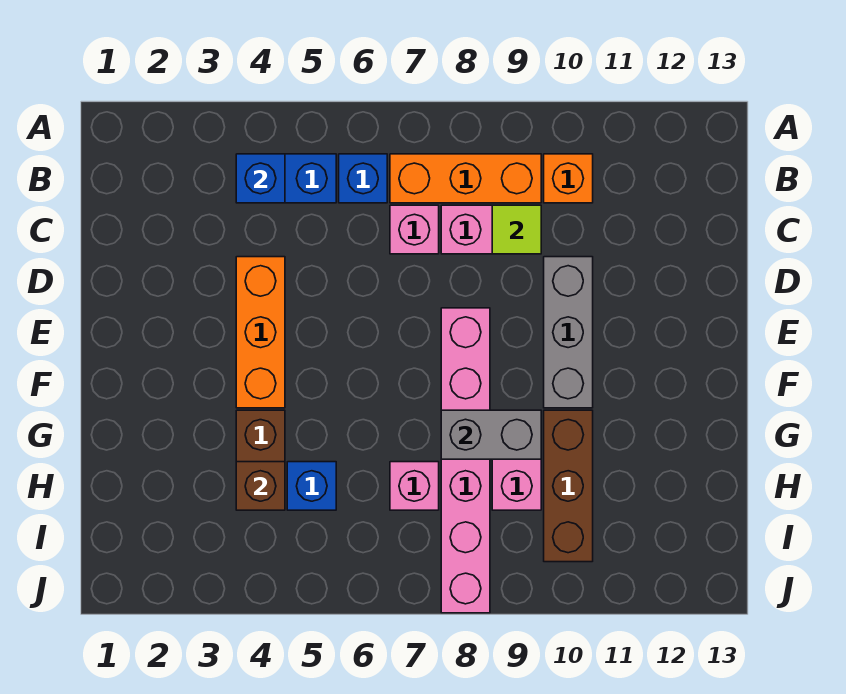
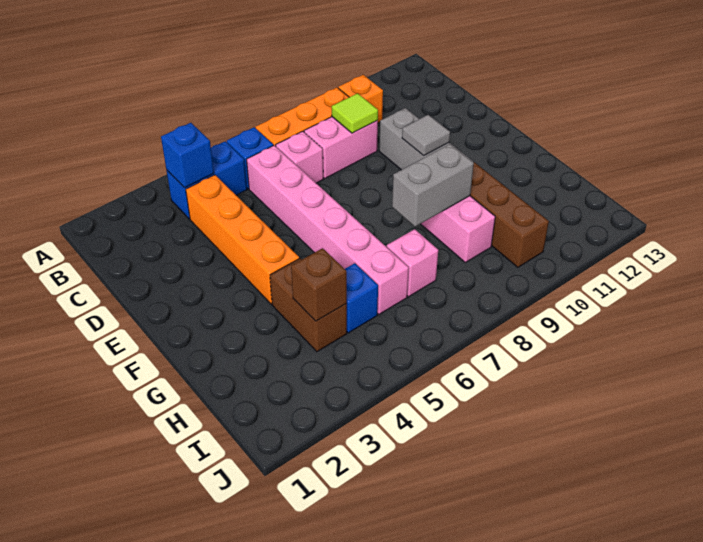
orange 1x3 brick [236,257,285,408] -> orange 1x4 brick [186,175,299,304]
pink 1x6 brick [441,308,490,613] -> pink 1x6 brick moved to [246,145,409,314]
none -> grey 1x1 tile [402,115,450,156]

